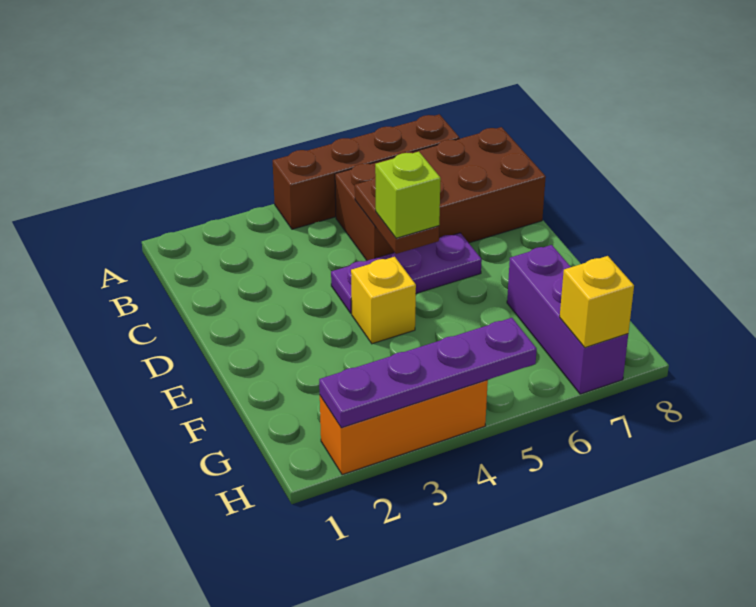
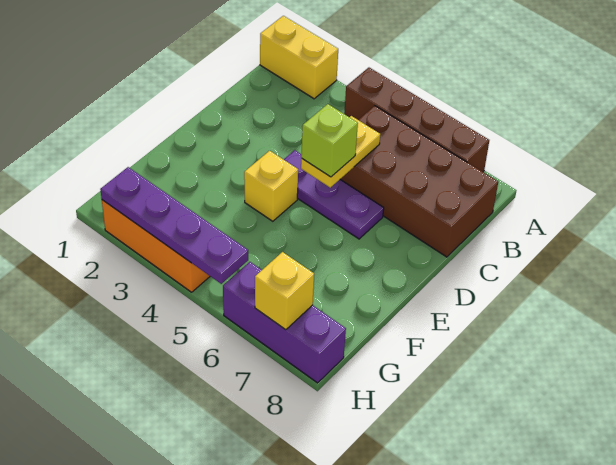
none -> yellow 1x2 brick [260,16,338,99]
brown 1x2 plate [355,177,439,254] -> yellow 1x2 plate [301,116,380,187]
purple 1x3 brick [507,245,628,394] -> purple 1x3 brick turned to [223,262,346,383]

